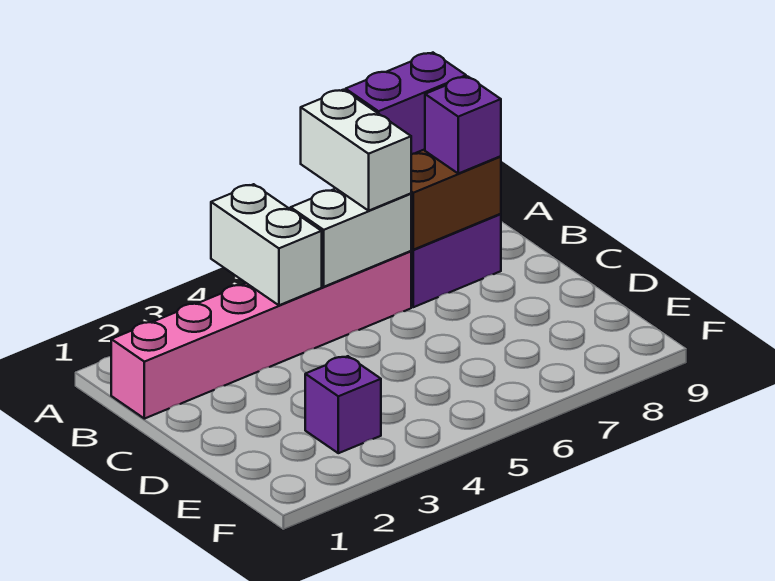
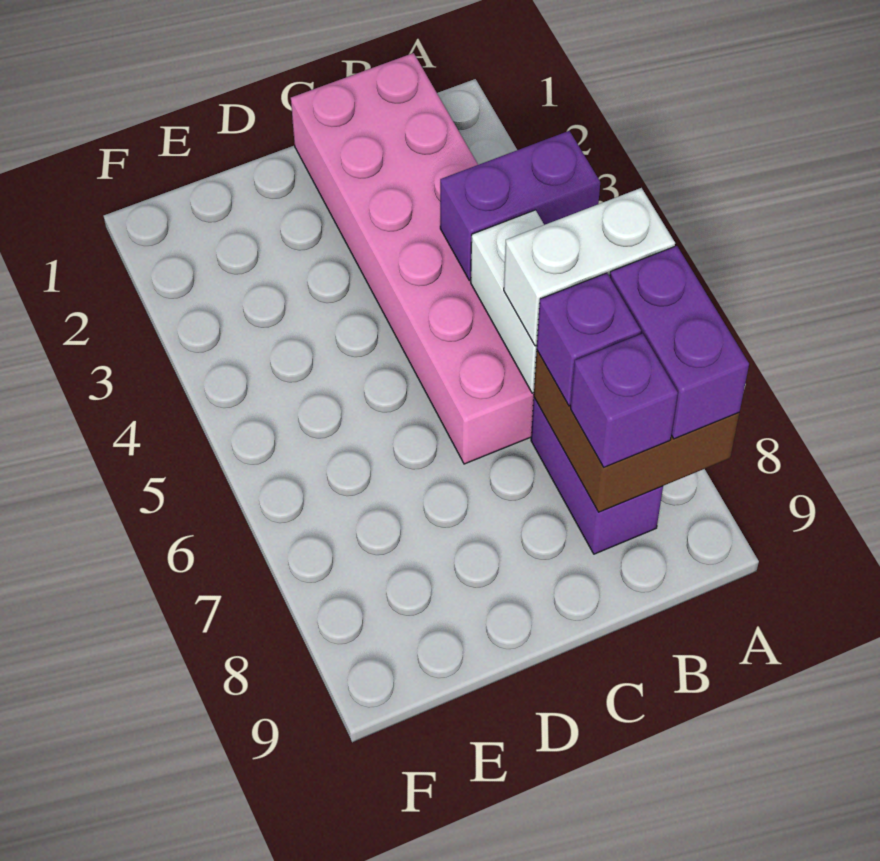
white 1x2 brick [211,184,322,305] -> purple 1x2 brick [440,131,600,280]
pink 1x6 brick [111,251,411,419] -> pink 2x6 brick [291,53,534,464]
purple 1x1 brick [305,356,381,453] -> purple 1x1 brick moved to [537,273,641,406]

